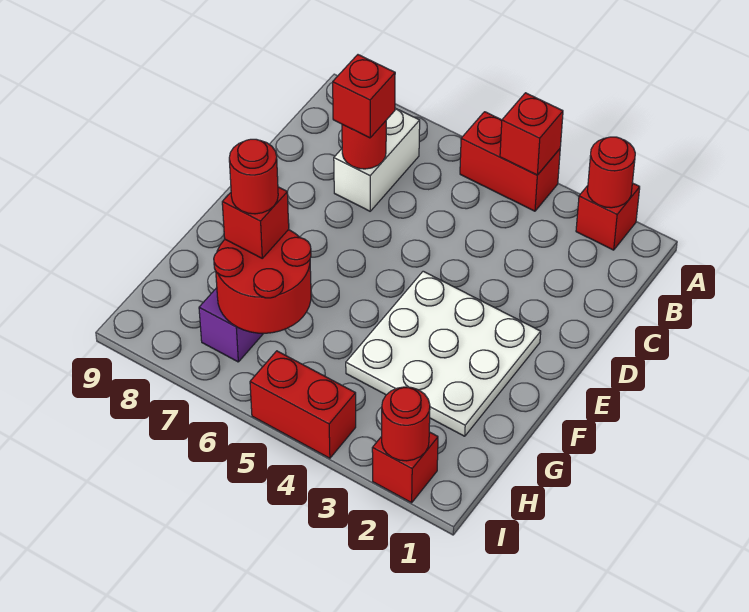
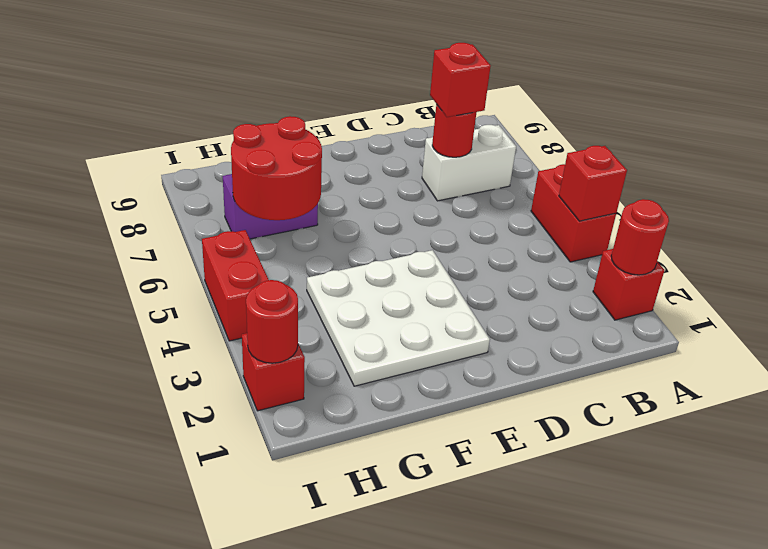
red 1x1 brick [222,187,289,258] -> none
red 1x1 round brick [229,139,278,214] -> none

